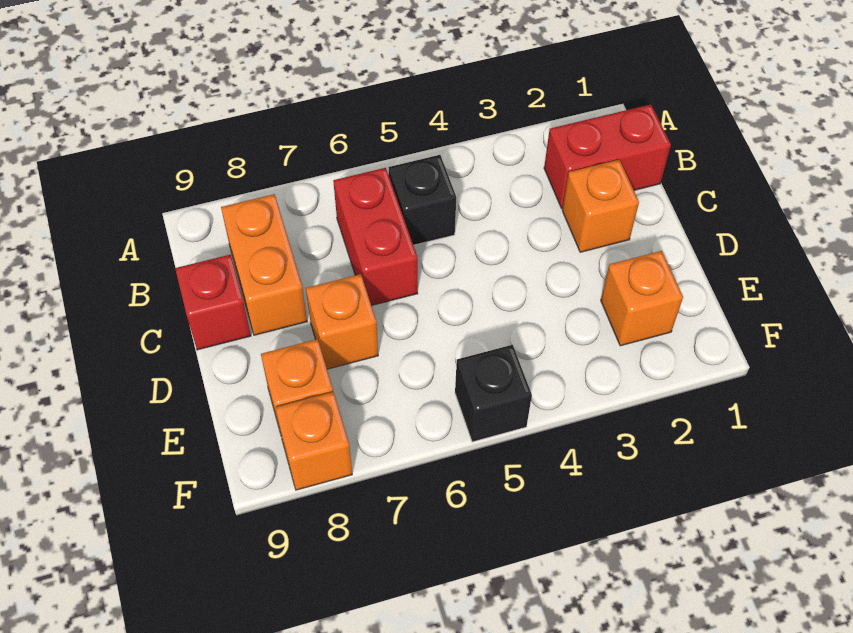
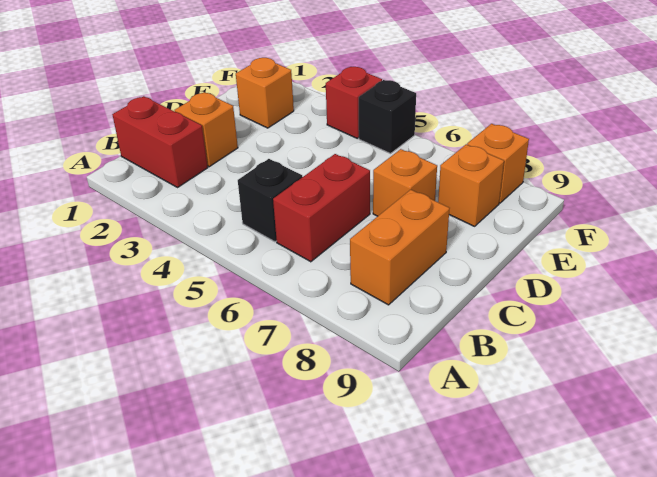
red 1x1 brick [175,255,251,350] -> red 1x1 brick moved to [326,67,382,138]

